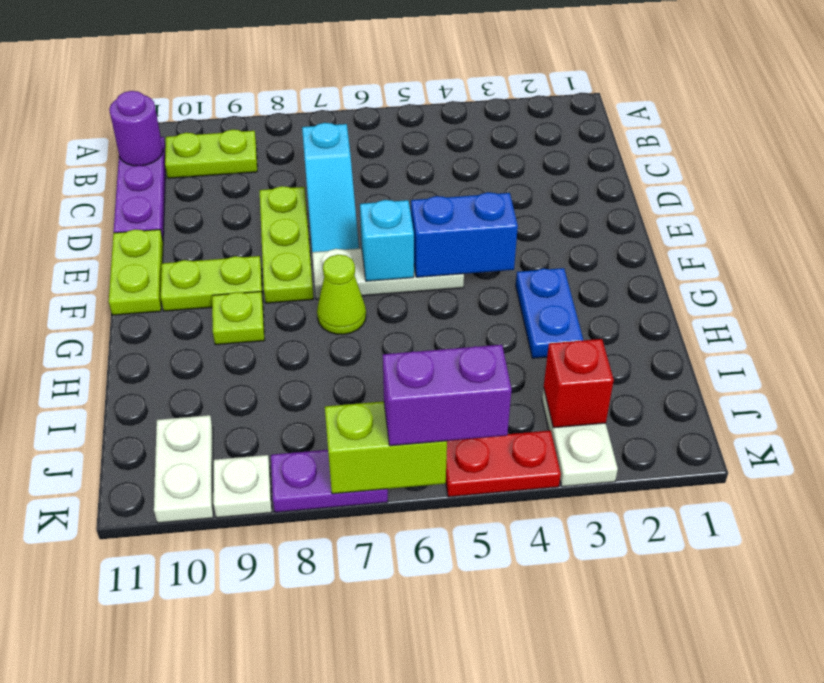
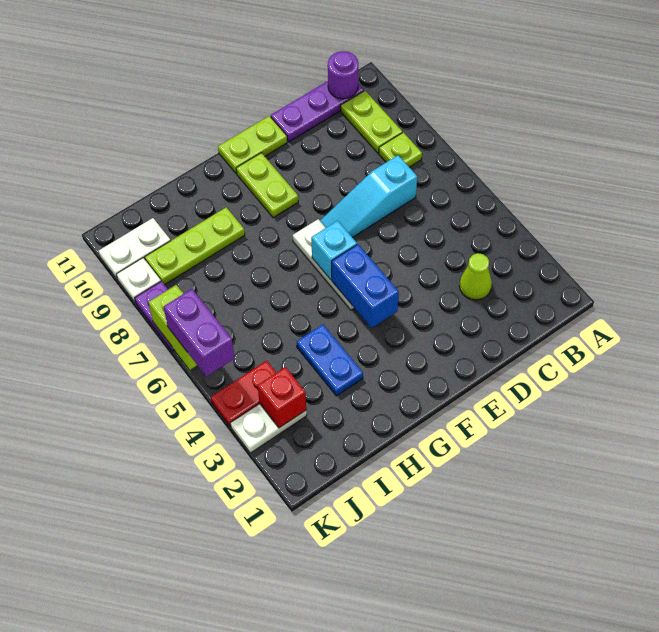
lime 1x3 plate [260,186,313,303] -> lime 1x3 plate moved to [145,207,245,285]
blue 1x2 plate [516,268,583,358] -> blue 1x2 plate turned to [297,324,363,396]
lime 1x1 cone [317,255,366,334] -> lime 1x1 cone moved to [459,253,492,300]
lime 1x1 plate [212,292,265,345] -> lime 1x1 plate moved to [379,132,422,167]
red 1x2 plate [446,430,561,497] -> red 1x2 plate turned to [211,361,276,427]

